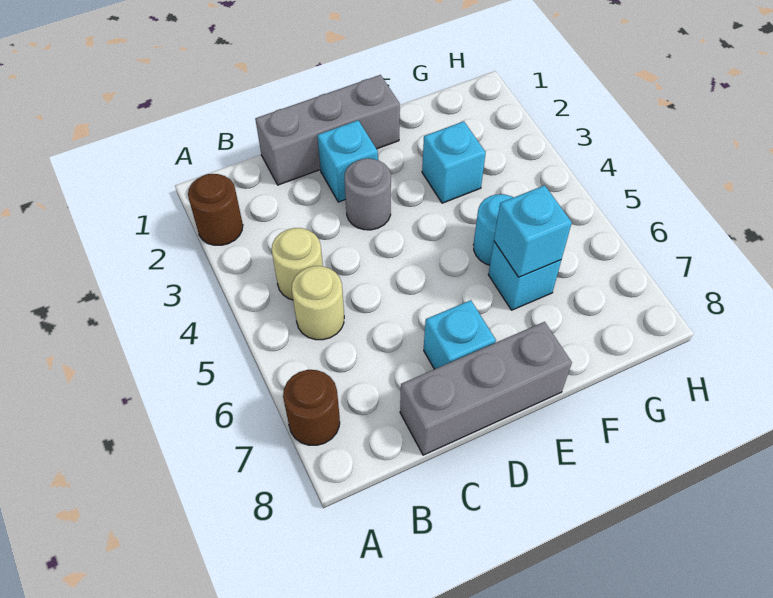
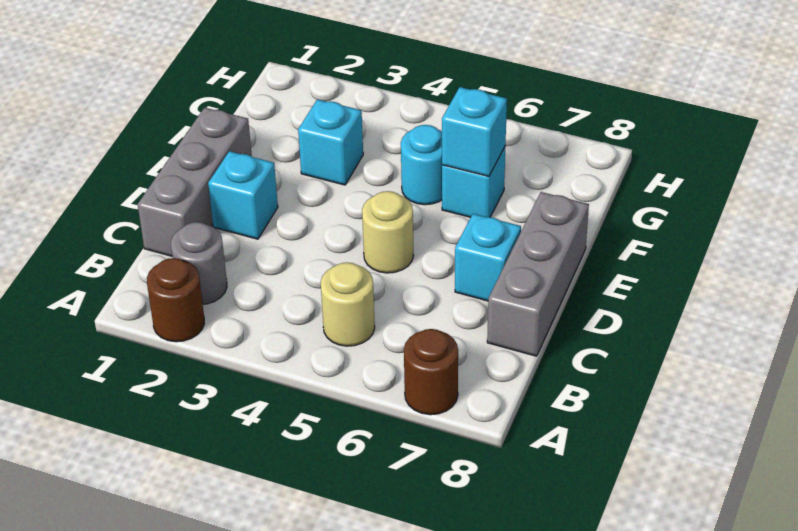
tan 1x1 round brick [272,228,323,300] -> tan 1x1 round brick moved to [362,191,414,273]
grey 1x1 round brick [345,158,391,230] -> grey 1x1 round brick moved to [171,222,227,304]

